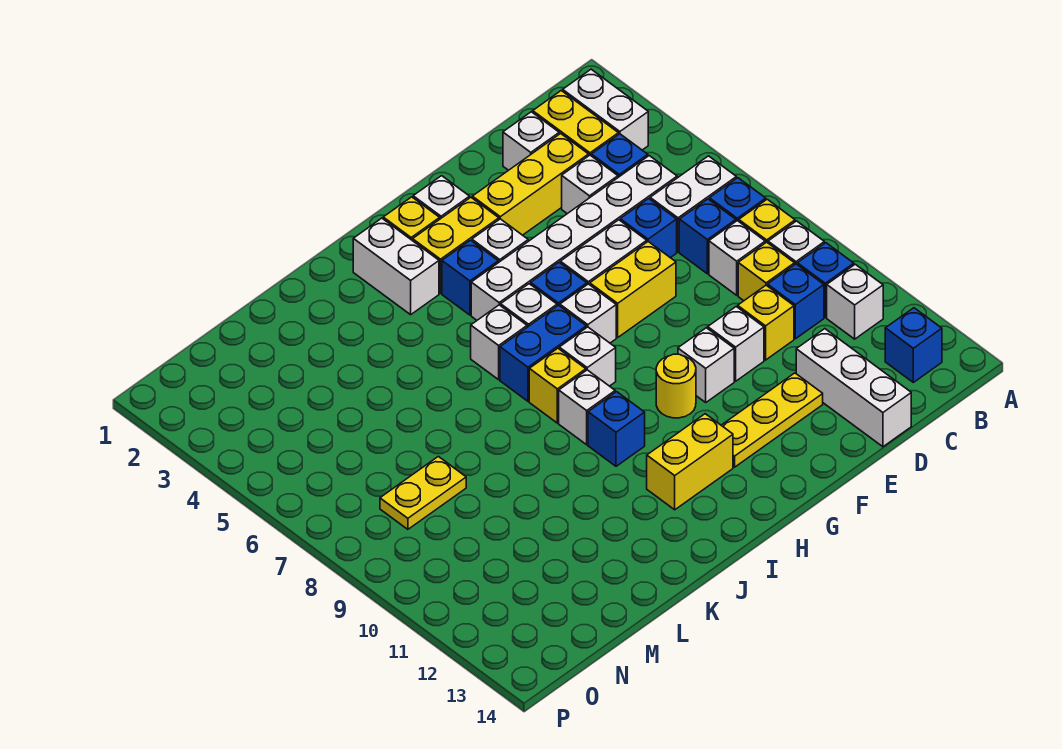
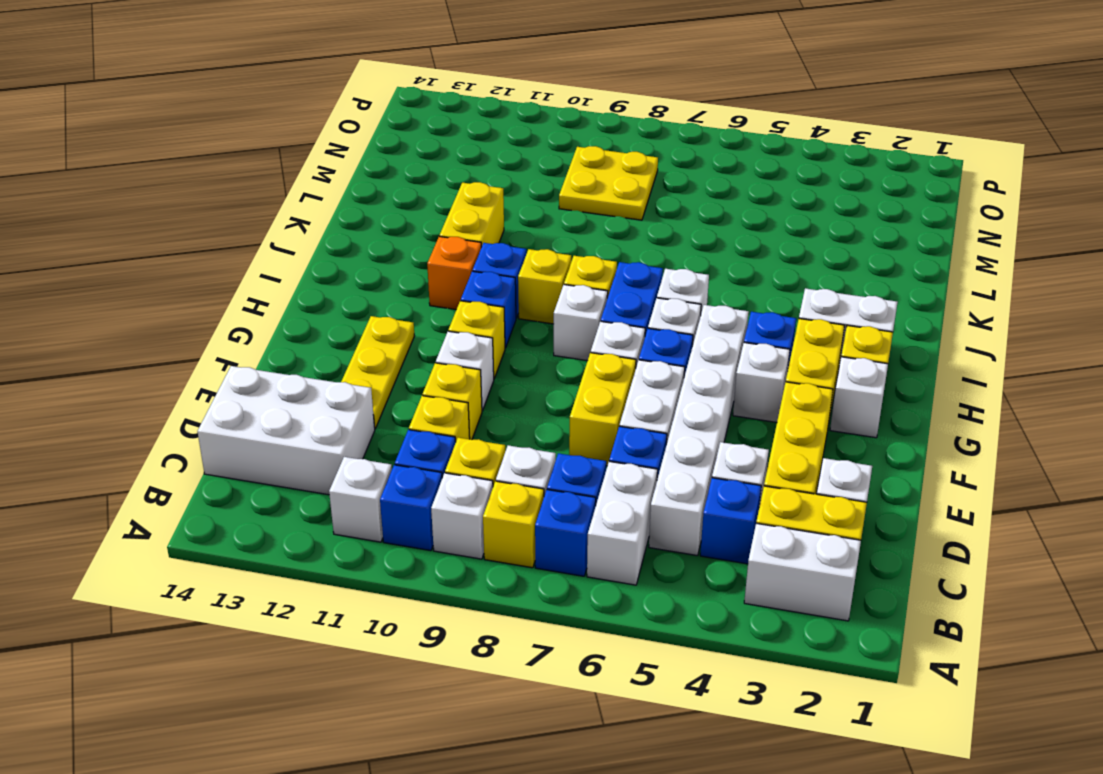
blue 1x1 brick [885,308,942,382] -> blue 1x1 brick moved to [461,271,516,348]
white 1x3 brick [796,329,911,447] -> white 2x3 brick [197,366,375,495]
white 1x1 brick [708,307,764,381] -> yellow 1x1 brick [422,363,482,440]
yellow 1x1 round brick [656,354,696,418] -> yellow 1x1 brick [448,301,505,378]
yellow 1x2 brick [647,414,733,510] -> yellow 1x2 brick moved to [440,182,504,247]
white 1x1 brick [559,370,615,445] -> yellow 1x1 brick [518,249,571,324]
none -> orange 1x1 brick [427,236,481,310]
yellow 1x2 plate [380,456,466,529] -> yellow 2x2 plate [559,146,658,220]

